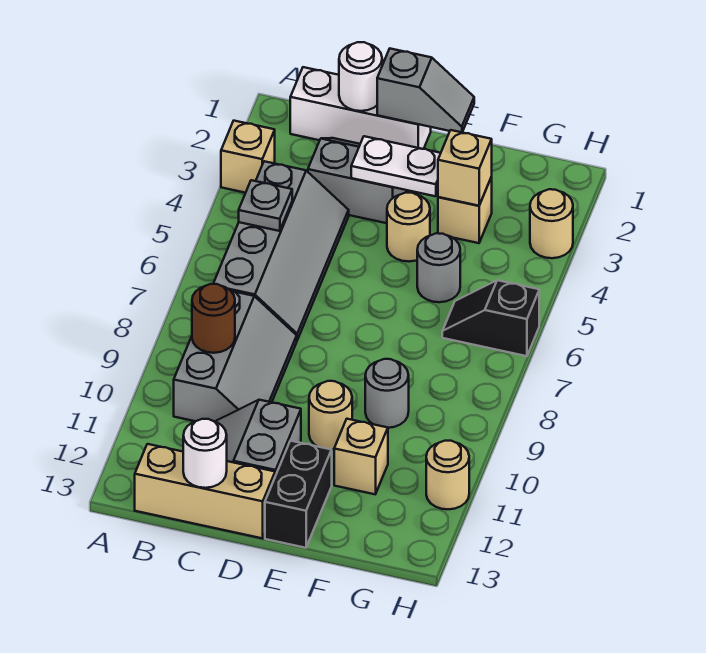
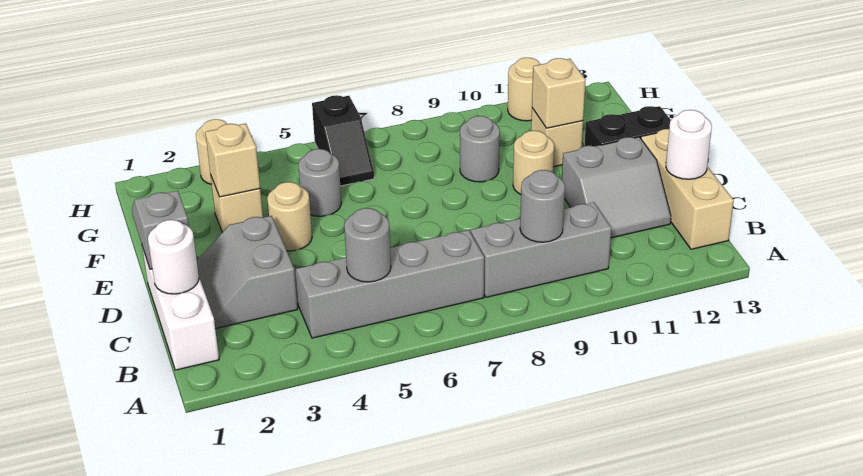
tan 1x1 brick [221,121,275,193] -> tan 1x1 brick moved to [532,58,586,128]
grey 1x1 plate [239,180,292,231] -> grey 1x1 round brick [344,208,391,282]
brown 1x1 round brick [192,284,235,353] -> grey 1x1 round brick [520,170,565,242]
white 1x2 plate [351,136,441,196] -> none

